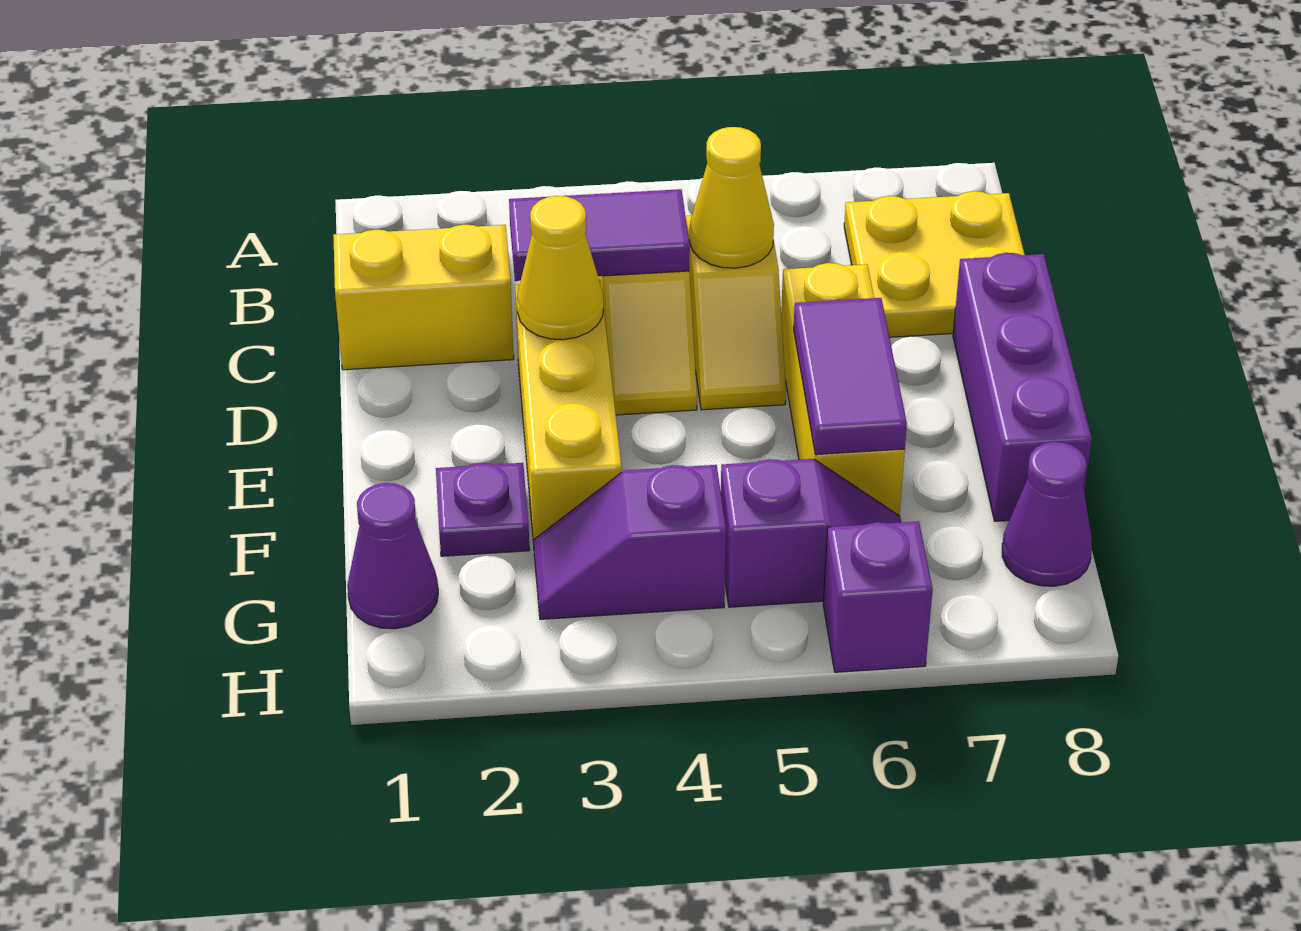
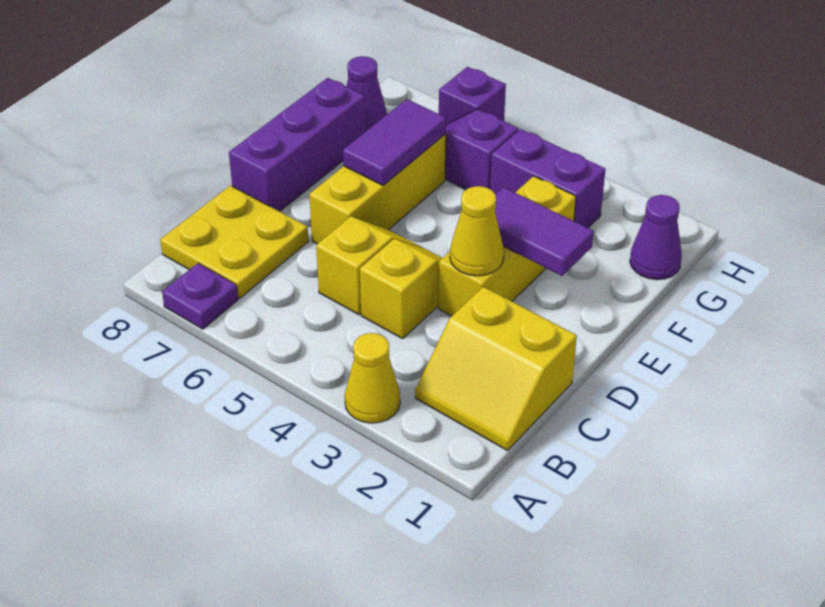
purple 1x2 tile [509,189,690,281] -> purple 1x2 tile moved to [495,187,594,276]
yellow 1x1 cone [690,127,774,268] -> yellow 1x1 cone moved to [345,333,400,423]
purple 1x1 plate [436,463,530,556] -> purple 1x1 plate moved to [162,263,238,329]
purple 1x2 slope [534,465,726,619] -> purple 1x2 brick [490,129,605,228]

